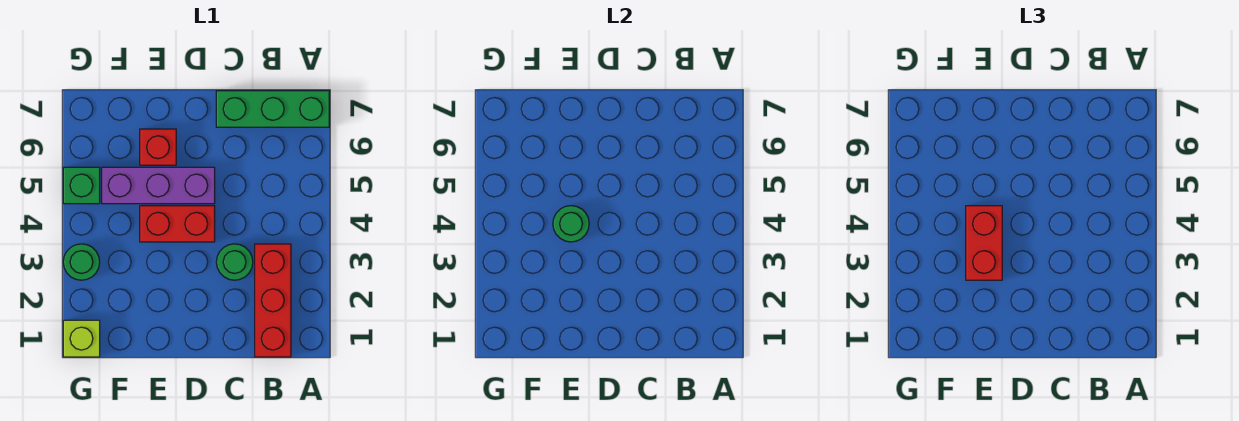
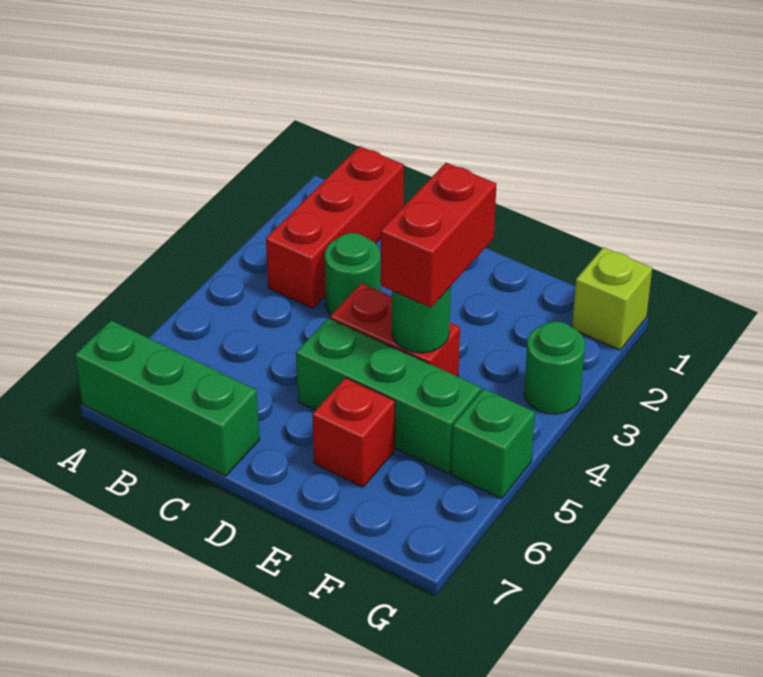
purple 1x3 brick [102,167,215,204] -> green 1x3 brick [296,318,481,474]

